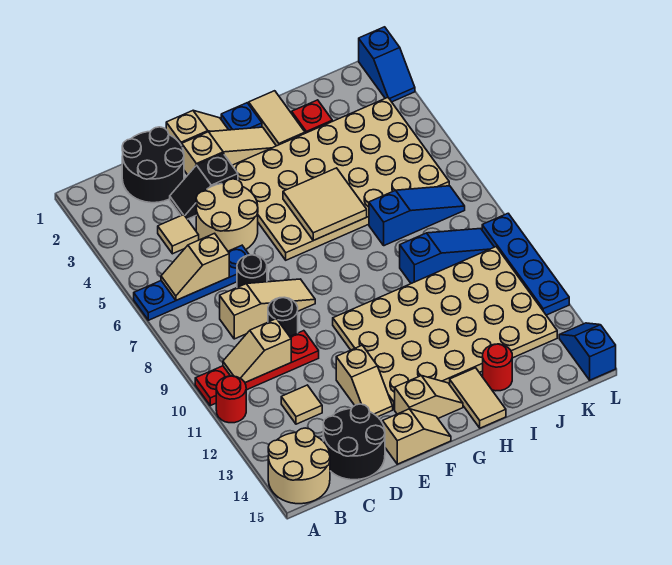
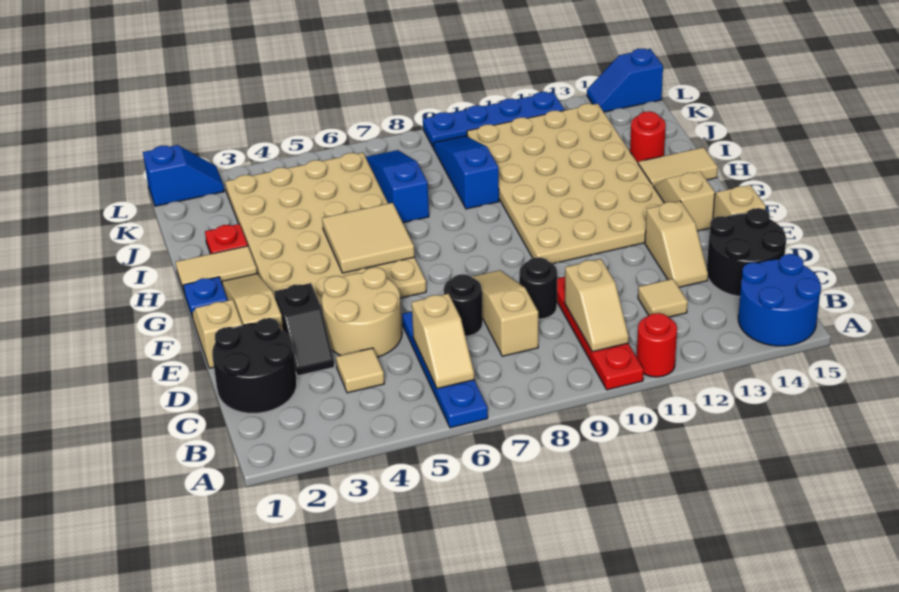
tan 2x2 round brick [268,428,330,504] -> blue 2x2 round brick [738,254,821,346]
tan 1x2 slope [336,345,393,417] -> tan 1x2 slope turned to [645,201,708,287]

